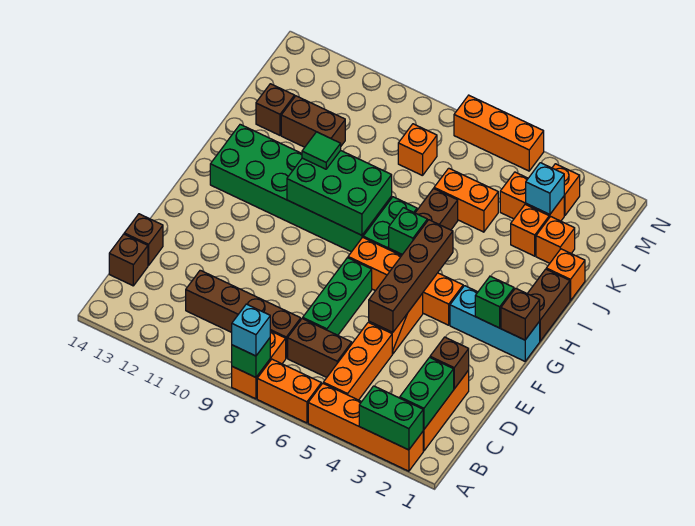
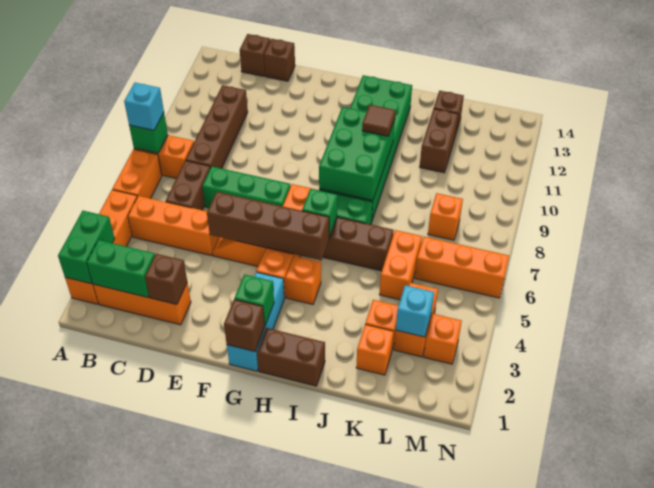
green 1x1 tile [302,132,341,169] -> brown 1x1 tile [362,105,395,136]
orange 1x1 brick [546,249,585,301] -> orange 1x1 brick moved to [285,256,321,304]
orange 1x3 brick [454,95,544,171] -> orange 1x3 brick turned to [415,237,509,298]

